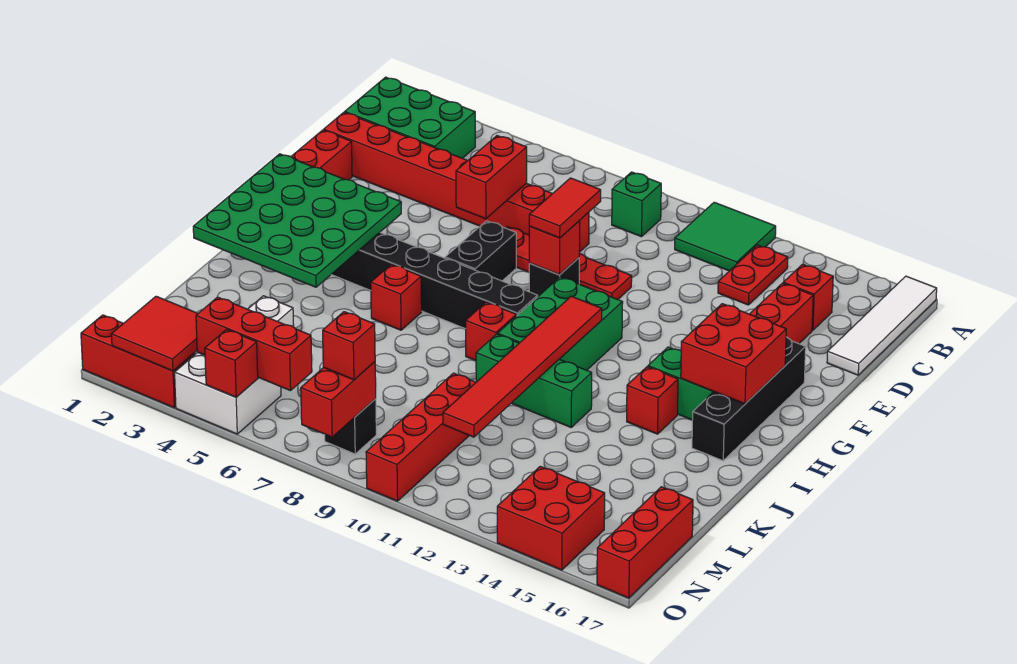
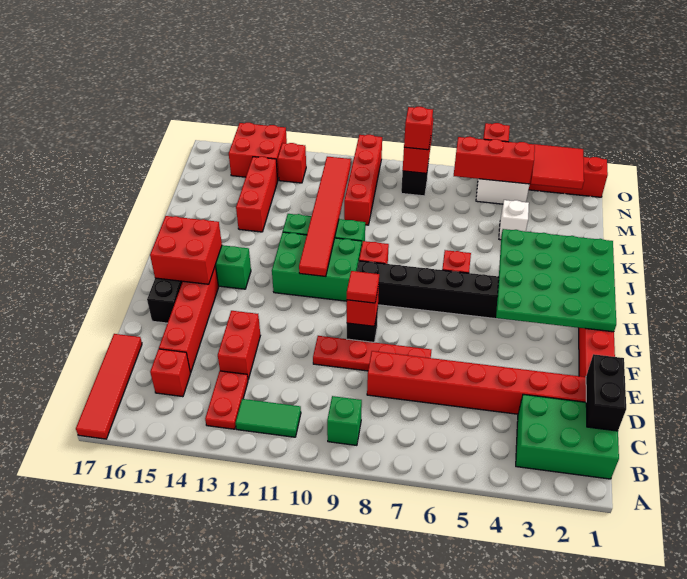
green 2x2 tile [675,202,776,271] -> green 1x2 tile [236,399,301,437]
white 1x4 tile [827,276,937,375] -> red 1x4 tile [76,334,142,439]
red 1x2 brick [456,136,527,219] -> red 1x2 brick moved to [218,311,260,379]
red 1x2 tile [529,178,601,238] -> red 1x1 tile [347,271,379,303]
black 1x2 brick [445,221,516,281] -> black 1x2 brick moved to [586,354,626,431]
green 2x3 brick [498,277,623,370] -> green 2x3 brick turned to [272,232,362,301]
red 1x1 brick [627,367,678,434] -> red 1x1 brick moved to [278,143,306,183]
red 1x3 brick [597,487,693,598] -> red 1x3 brick moved to [236,157,278,232]

